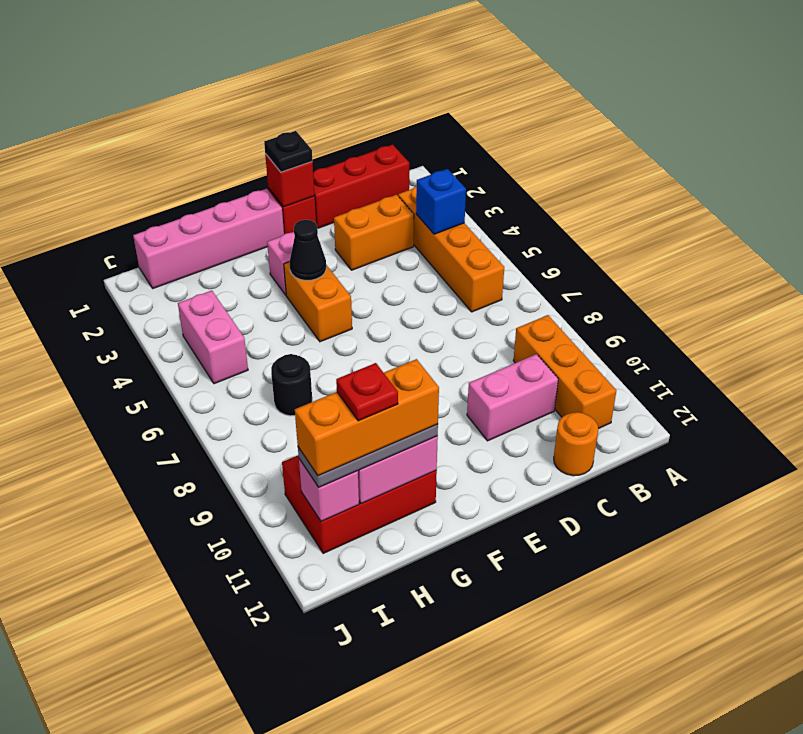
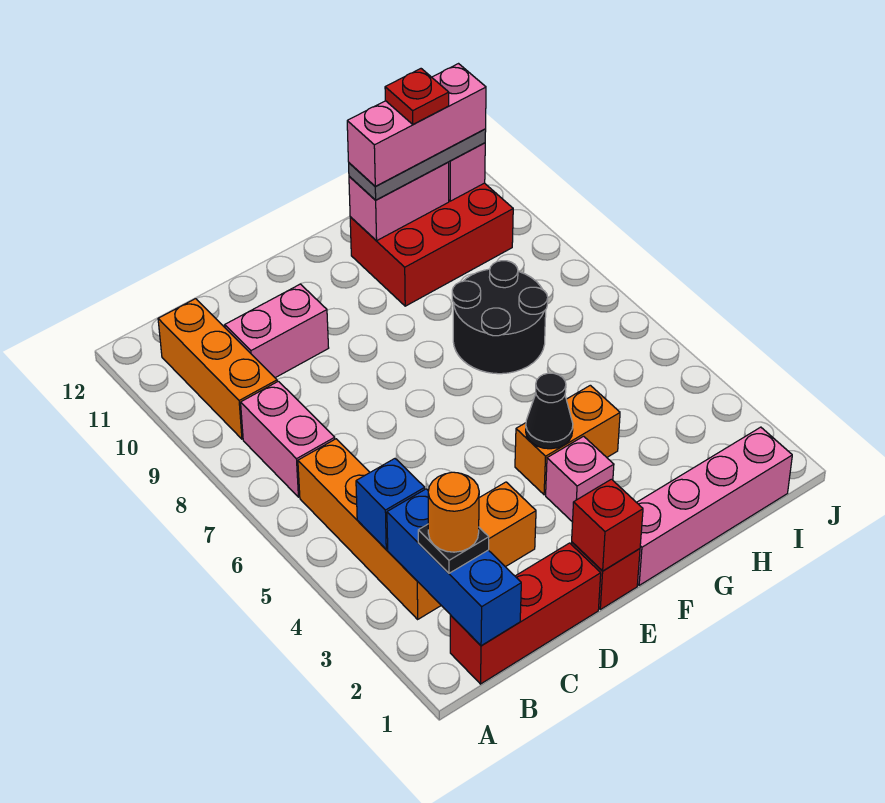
none -> blue 1x3 brick [387,489,521,646]
orange 1x1 round brick [554,412,598,476] -> orange 1x1 round brick moved to [428,472,479,552]
black 1x1 plate [264,131,312,172] -> black 1x1 plate moved to [418,524,489,573]
orange 1x2 brick [284,262,352,342] -> orange 1x2 brick turned to [515,385,620,495]
orange 1x3 brick [295,359,439,476] -> pink 1x3 brick [347,64,486,186]
black 1x1 round brick [271,354,312,416] -> black 2x2 round brick [452,261,548,374]
pink 1x2 brick [178,291,248,384] -> pink 1x2 brick moved to [241,381,335,497]

